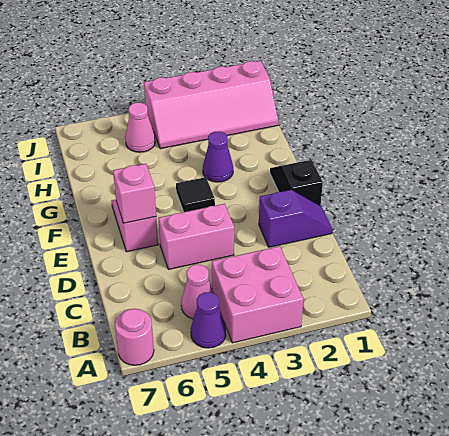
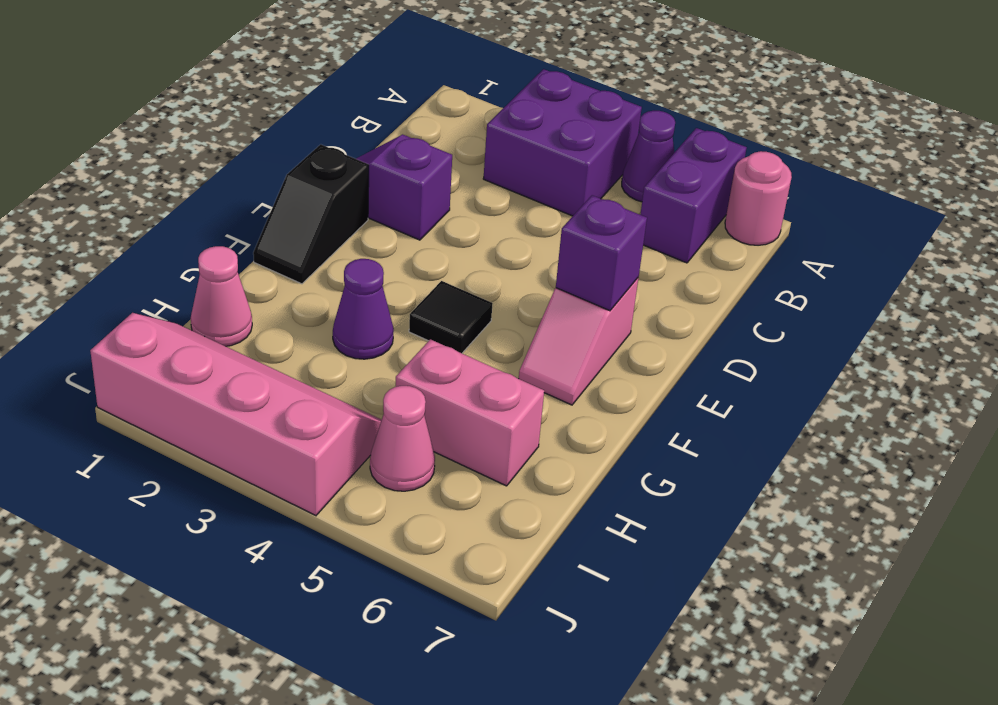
pink 2x2 brick [212,246,303,343] -> purple 2x2 brick [483,69,642,216]
none -> purple 1x2 brick [640,128,747,263]
pink 1x1 cone [181,265,213,319] -> pink 1x1 cone moved to [191,246,252,346]
pink 1x2 brick [158,204,234,269] -> pink 1x2 brick moved to [396,339,544,486]
pink 1x1 brick [113,164,156,223] -> purple 1x1 brick [556,195,647,311]

